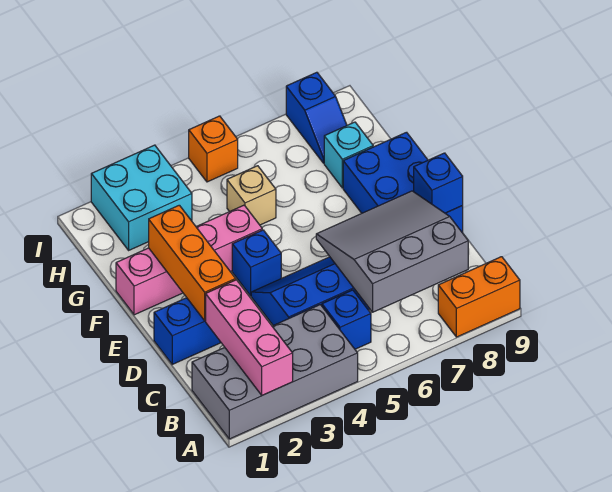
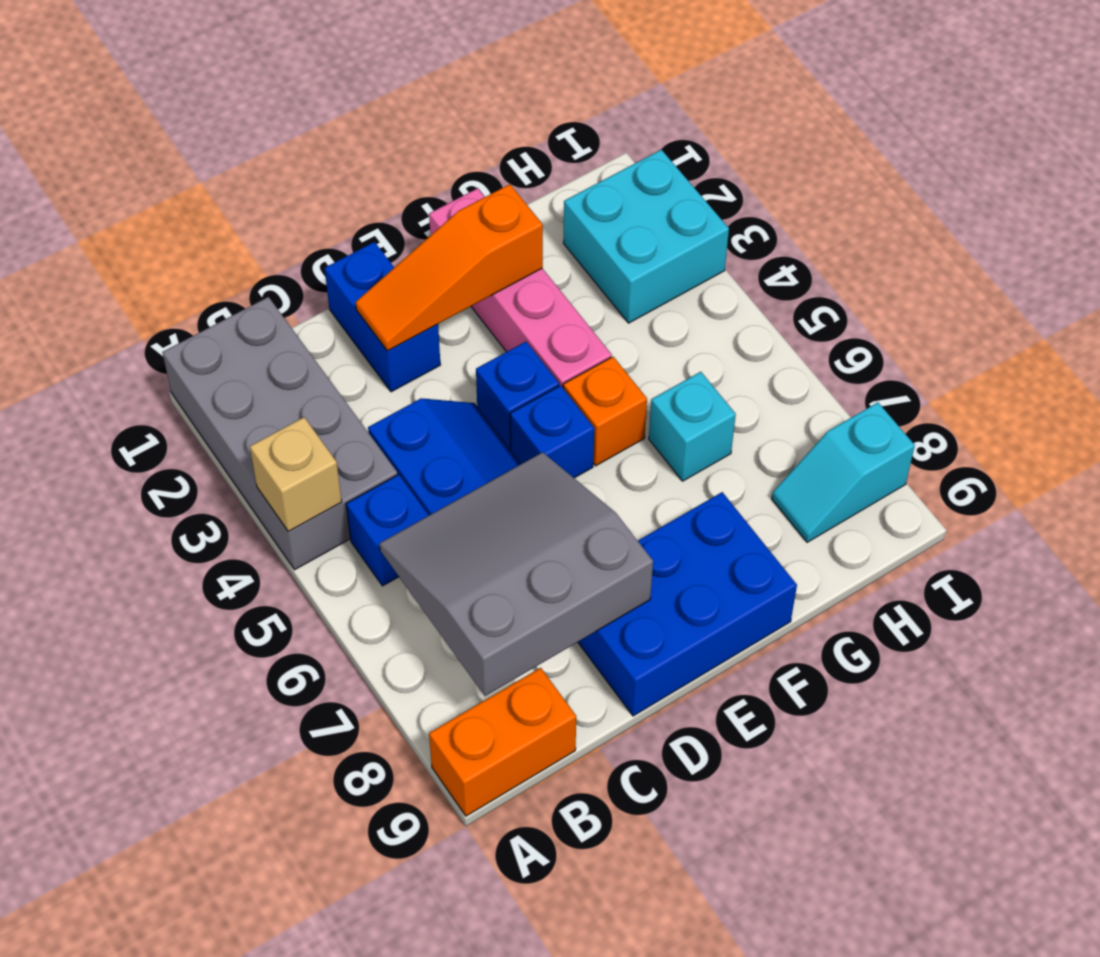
pink 1x3 brick [206,280,293,395] -> none
orange 1x2 brick [438,257,520,337] -> orange 1x2 brick turned to [429,668,576,816]
grey 3x3 slope [316,191,468,312] -> grey 3x3 slope turned to [379,452,653,696]
orange 1x3 brick [149,205,236,321] -> orange 1x3 slope [356,184,543,351]
blue 1x1 brick [414,153,463,213] -> blue 1x1 brick moved to [510,385,594,478]
tan 1x1 brick [227,166,276,225] -> tan 1x1 brick moved to [250,417,342,531]
cyan 1x1 brick [324,122,373,188] -> cyan 1x1 brick moved to [649,372,736,481]
blue 1x2 slope [286,72,347,163] -> cyan 1x2 slope [772,402,915,542]
orange 1x1 brick [189,116,238,182] -> orange 1x1 brick moved to [563,357,647,466]

